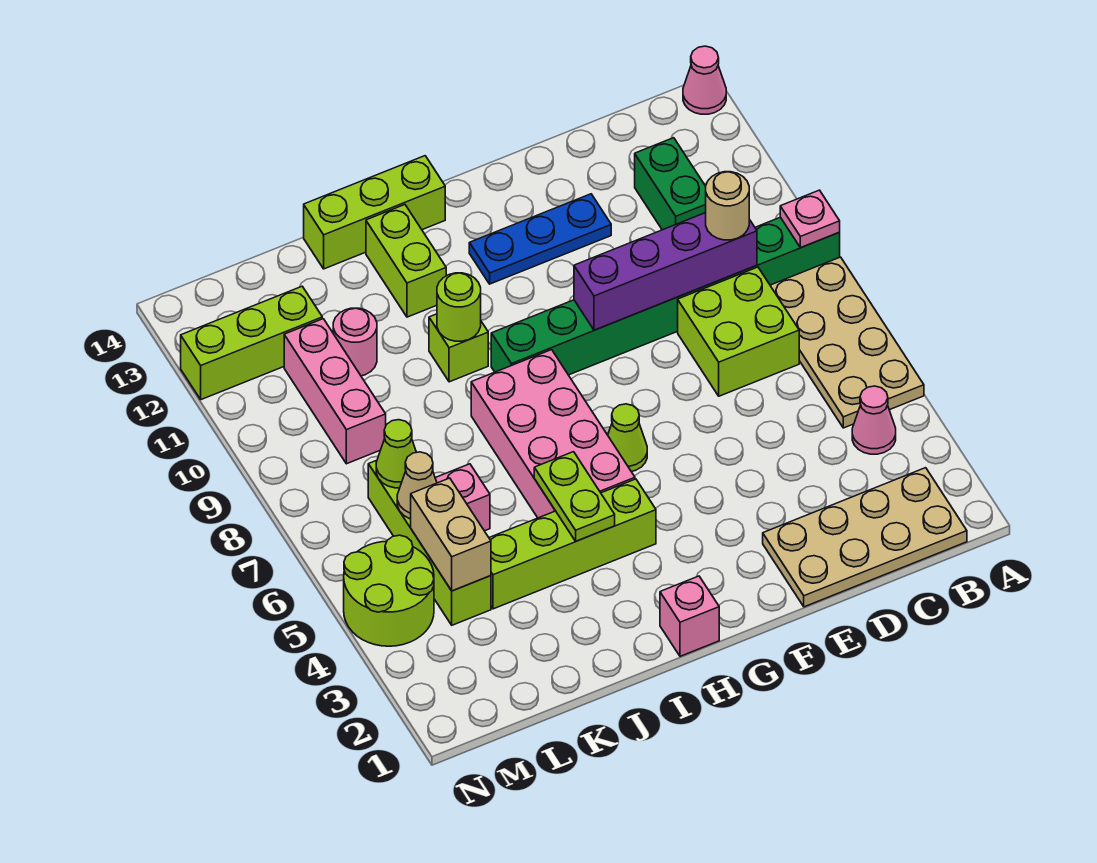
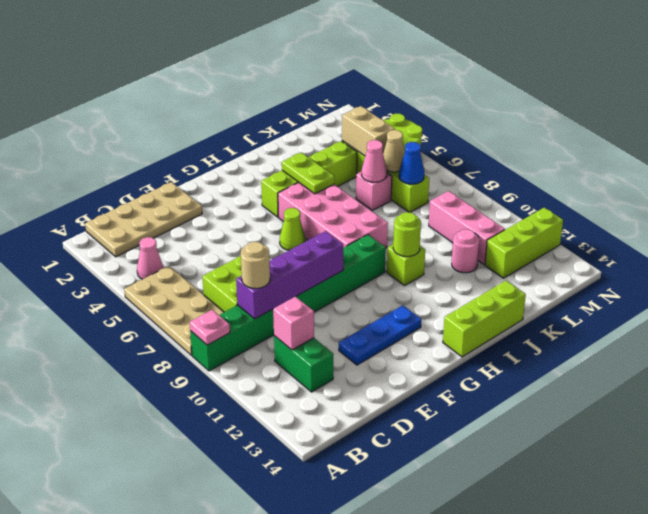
pink 1x1 cone [683,46,726,114] -> pink 1x1 cone moved to [362,140,387,182]
pink 1x1 brick [660,576,719,656] -> pink 1x1 brick moved to [273,296,314,350]
lime 1x2 brick [366,205,446,317] -> none
lime 1x1 cone [376,420,416,488] -> blue 1x1 cone [399,142,424,184]

